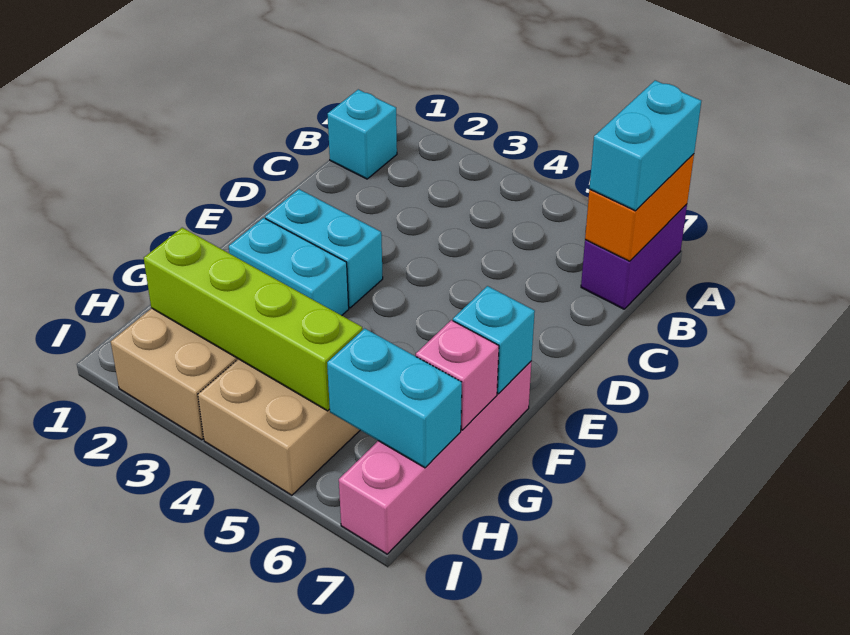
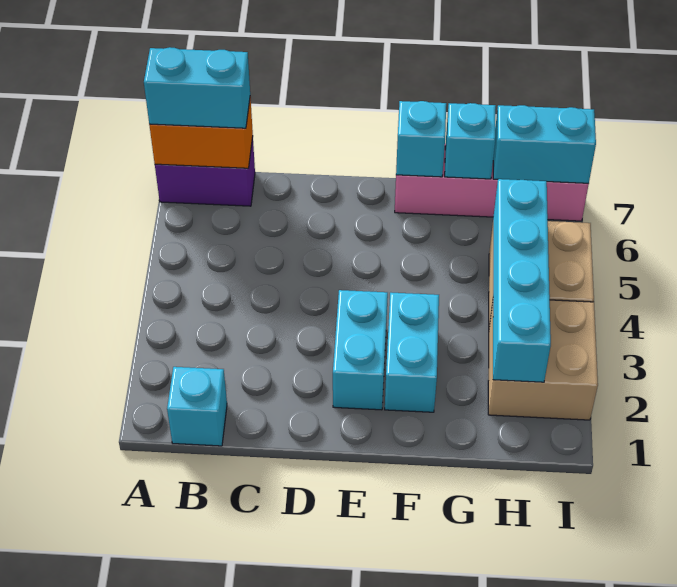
pink 1x1 brick [416,320,499,430] -> cyan 1x1 brick [445,103,496,179]
lime 1x4 brick [144,228,362,411] -> cyan 1x4 brick [493,179,551,382]
cyan 1x2 brick [327,328,462,468] -> cyan 1x2 brick turned to [493,105,596,183]

